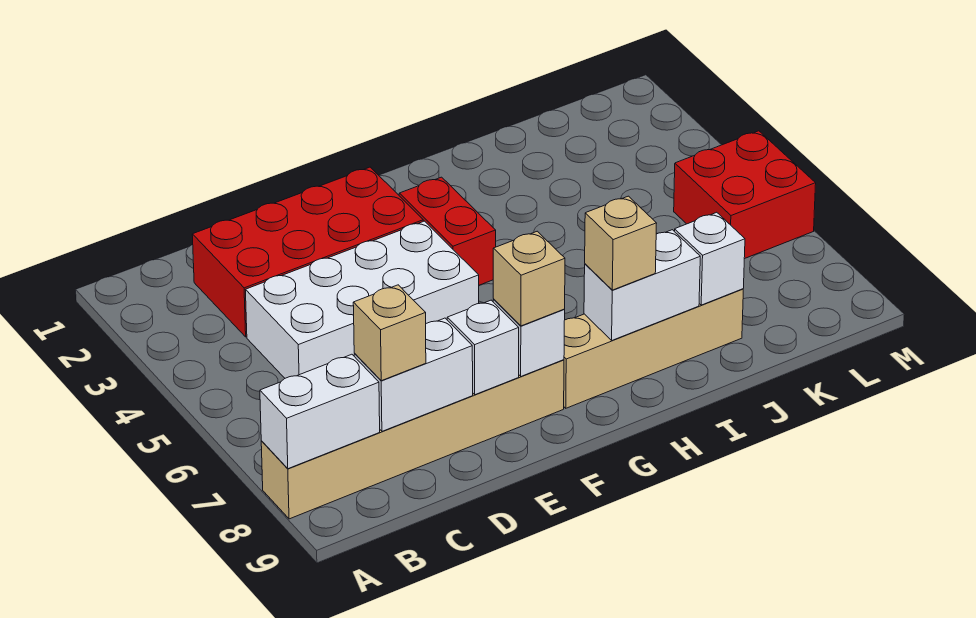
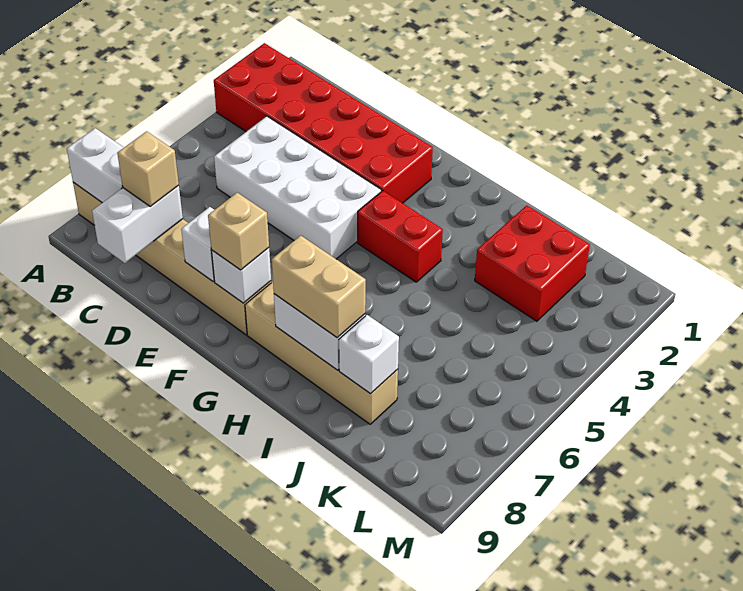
red 2x4 brick [192,167,423,337] -> red 2x6 brick [214,43,433,203]
white 1x2 brick [354,318,473,431] -> white 1x2 brick turned to [92,185,183,263]
red 1x2 brick [399,177,496,285] -> red 1x2 brick turned to [358,191,443,282]
tan 1x1 brick [585,196,657,290] -> tan 1x2 brick [272,236,366,338]
red 2x2 brick [674,131,816,259] -> red 2x2 brick moved to [475,205,590,321]

